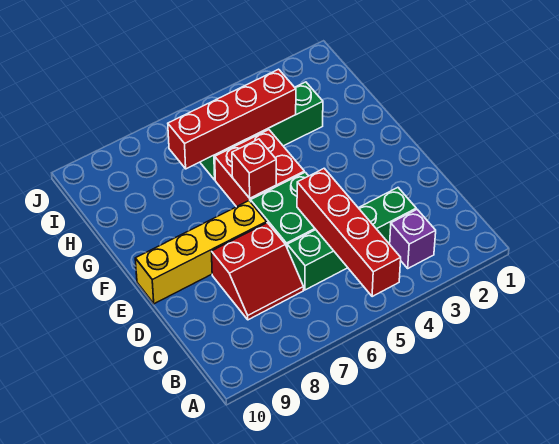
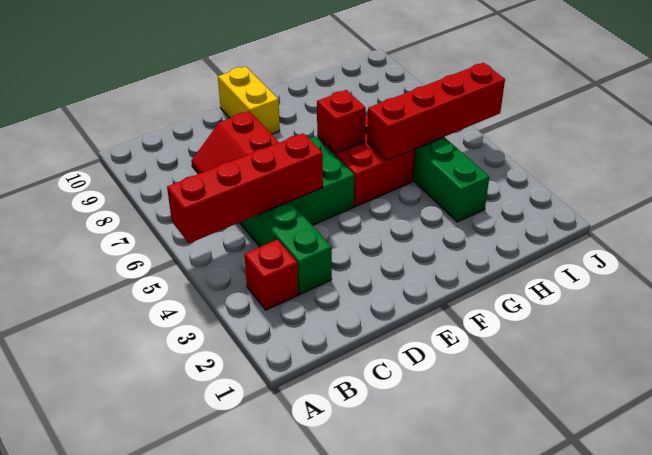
purple 1x1 brick [390,209,436,268] -> red 1x1 brick [245,240,298,310]
yellow 1x4 brick [135,201,267,304] -> yellow 1x2 brick [218,66,280,134]
red 1x4 brick [168,69,296,169] -> red 1x4 brick turned to [367,63,505,161]

